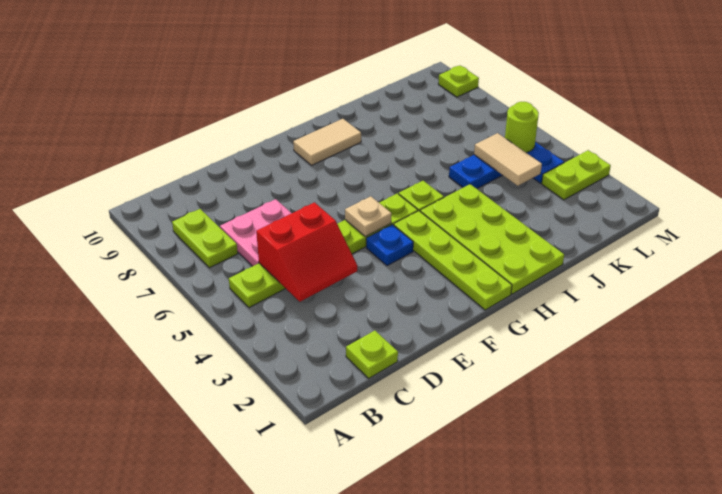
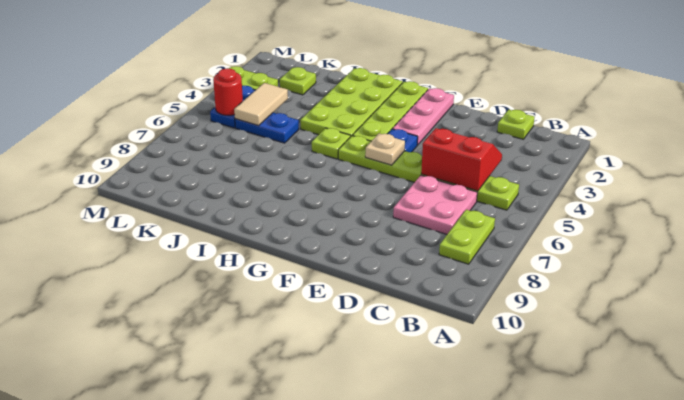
none -> pink 1x3 plate [393,88,454,145]
tan 1x2 tile [293,119,361,165] -> none
lime 1x1 round brick [505,102,539,153] -> red 1x1 round brick [213,68,243,115]
lime 1x1 plate [438,66,479,97] -> lime 1x1 plate moved to [280,67,316,95]

